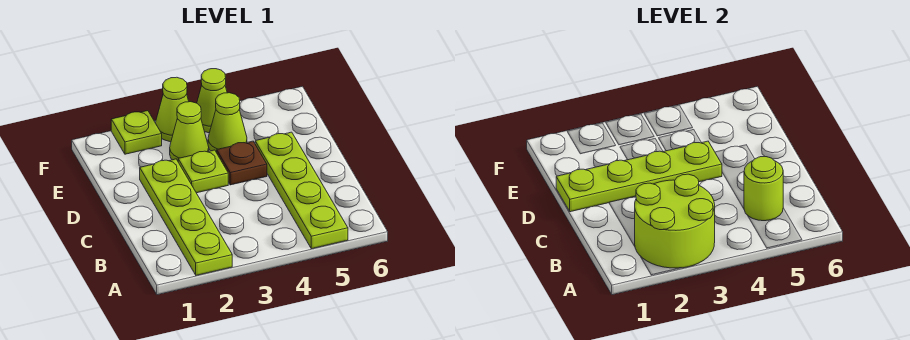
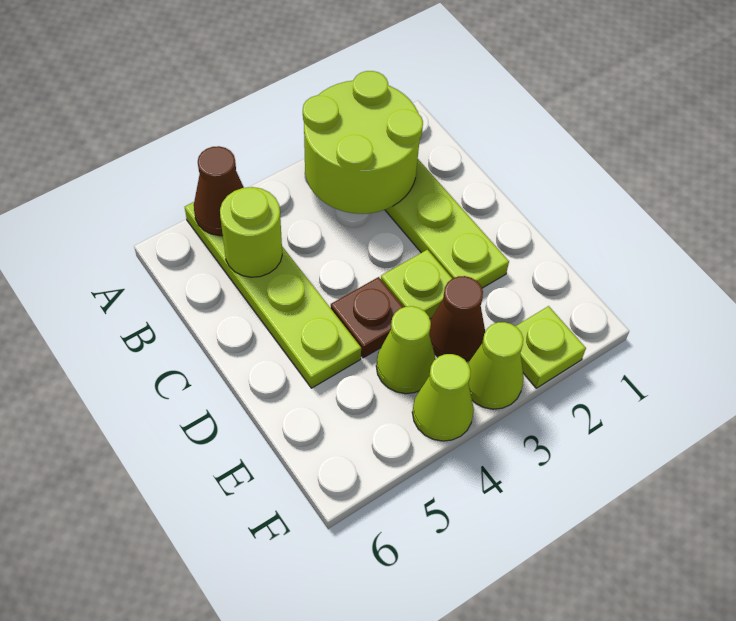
none -> brown 1x1 cone [194,146,244,236]
lime 1x4 plate [556,141,722,212] -> none
lime 1x1 cone [170,102,209,161] -> brown 1x1 cone [429,276,485,362]

